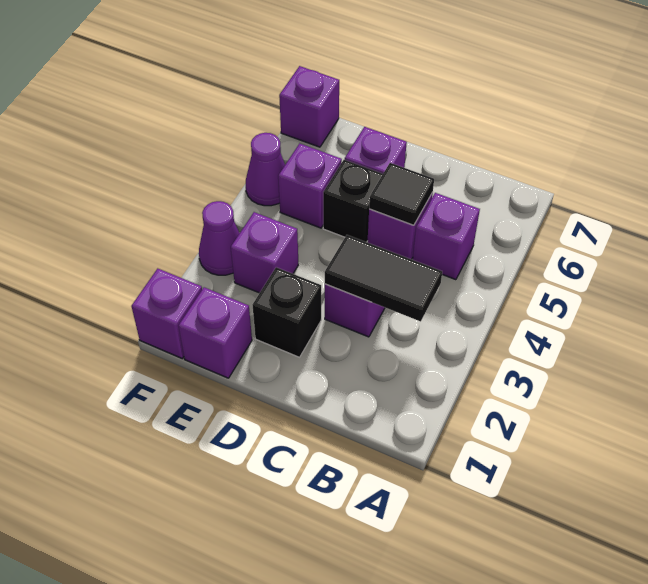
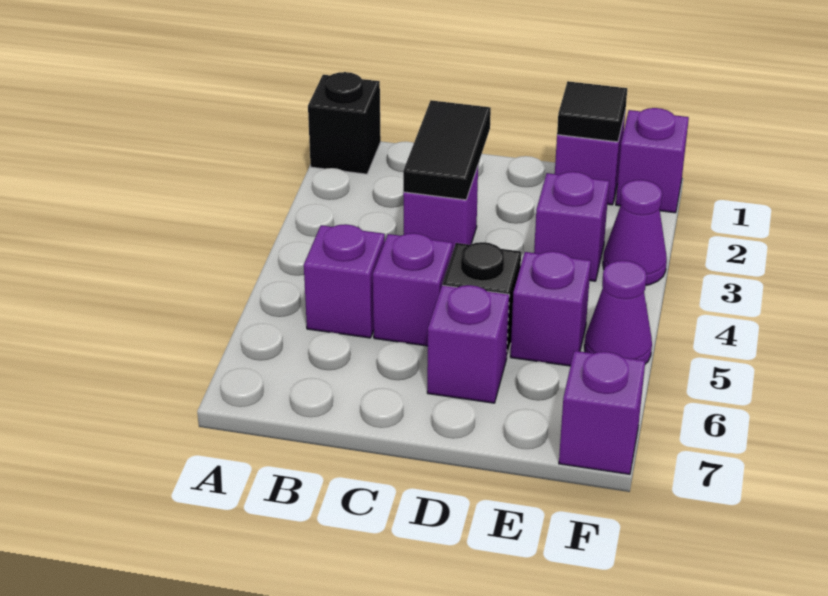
black 1x2 tile [325,235,442,321] -> black 1x2 tile turned to [403,100,491,200]
black 1x1 tile [369,163,434,225] -> black 1x1 tile moved to [557,81,627,142]
black 1x1 brick [253,267,321,357] -> black 1x1 brick moved to [308,72,381,174]

